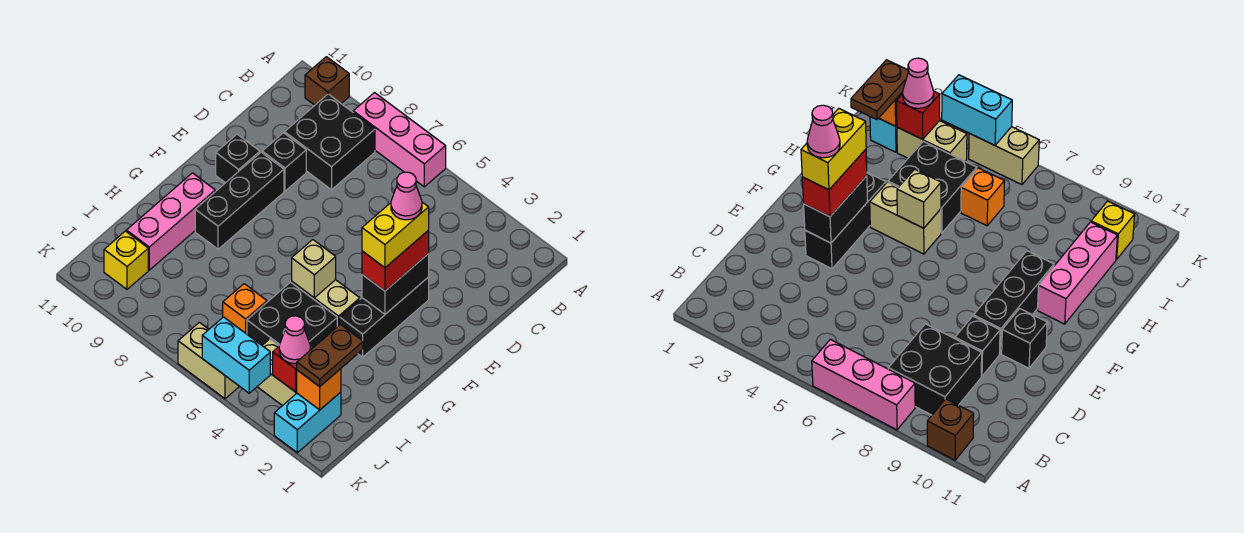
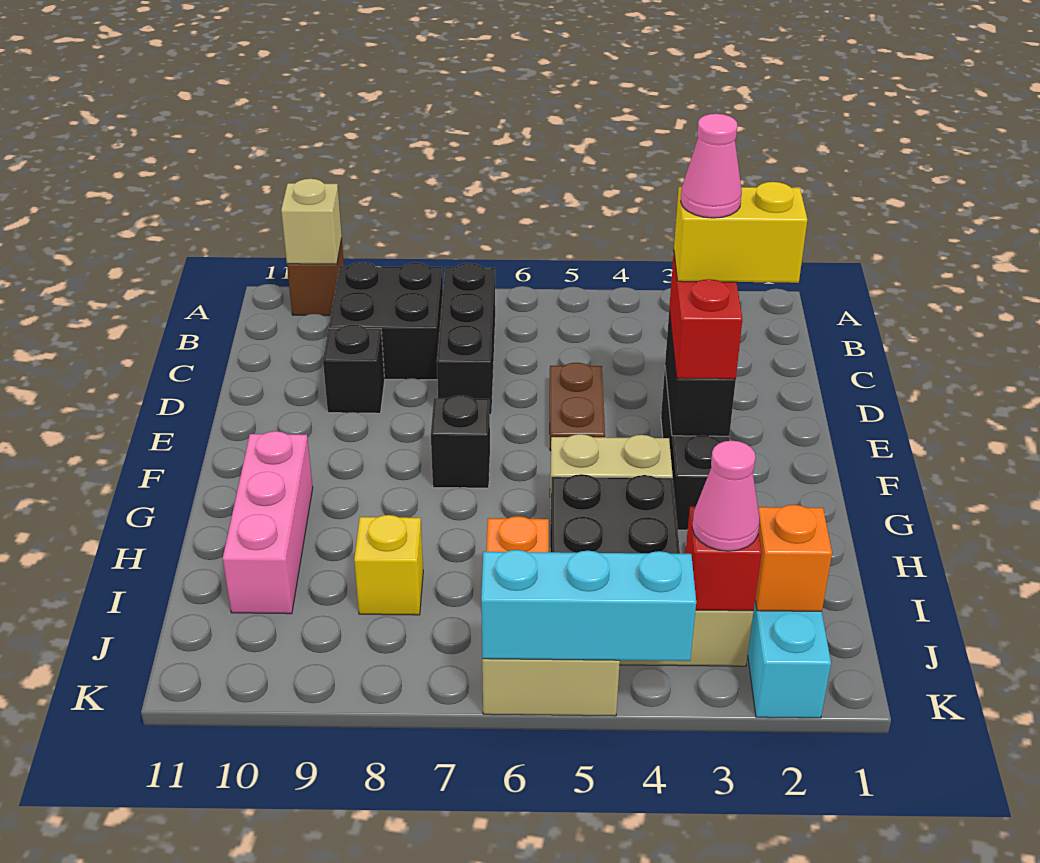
pink 1x3 brick [353,93,446,187] -> none
yellow 1x2 brick [362,202,429,268] -> yellow 1x2 brick turned to [674,182,807,283]
black 1x3 brick [195,152,284,249] -> black 1x3 brick moved to [437,263,495,414]
black 1x1 brick [216,134,260,183] -> black 1x1 brick moved to [431,395,490,488]
tan 1x1 brick [292,240,336,298] -> tan 1x1 brick moved to [281,179,342,264]
brown 1x2 plate [297,324,363,387] -> brown 1x2 plate moved to [550,363,605,451]
yellow 1x1 brick [104,231,148,289] -> yellow 1x1 brick moved to [354,515,423,615]
cyan 1x2 brick [202,317,270,393] -> cyan 1x3 brick [481,550,696,661]

